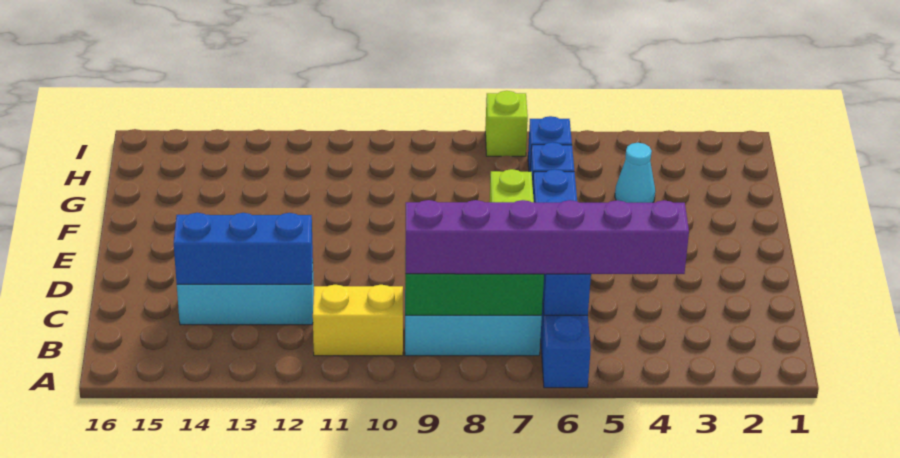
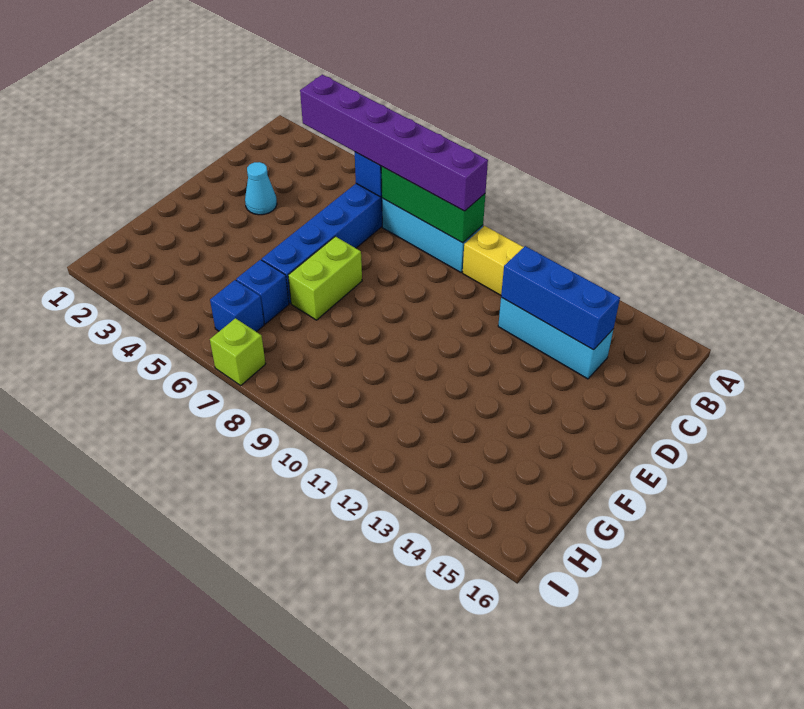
cyan 1x1 cone [615,143,655,203] -> cyan 1x1 cone moved to [245,162,277,215]

